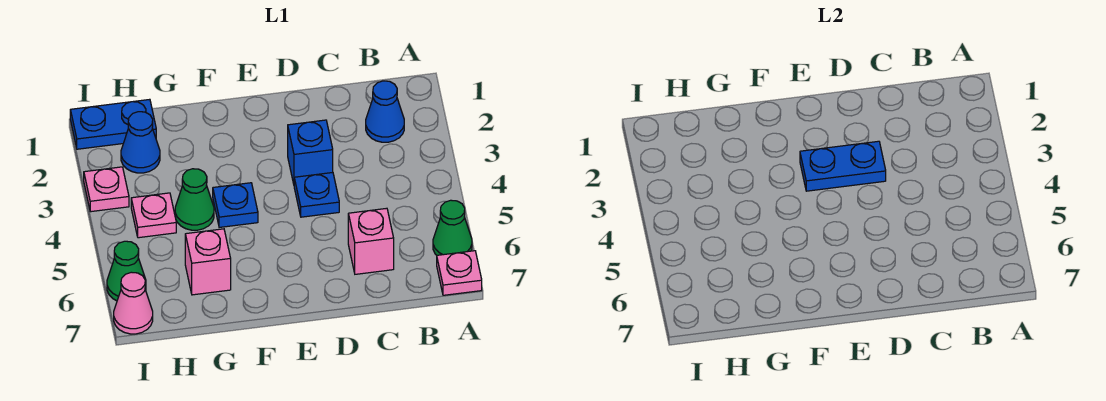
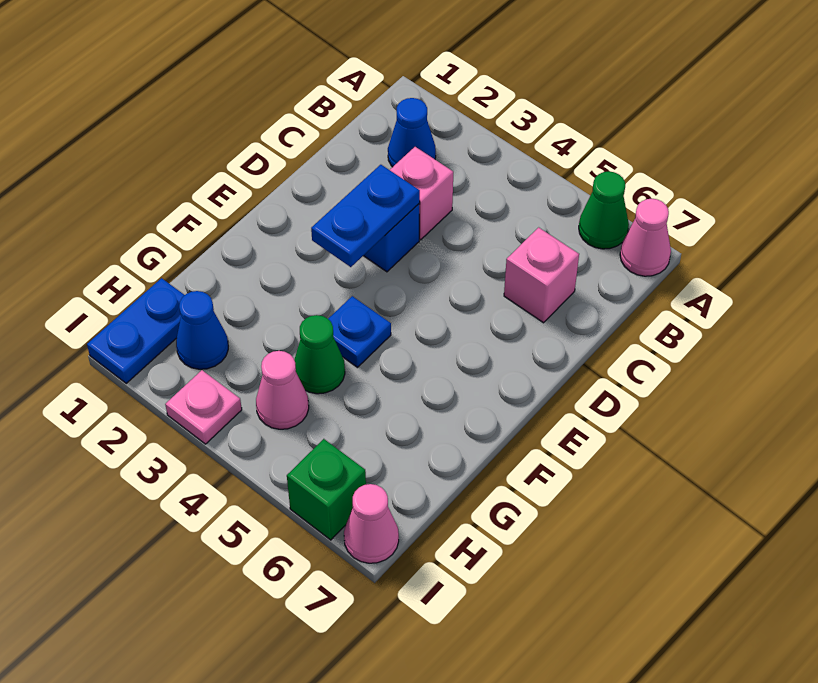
pink 1x1 plate [437,251,482,295] -> pink 1x1 cone [620,199,671,276]
blue 1x1 plate [294,173,339,217] -> none
pink 1x1 brick [185,229,231,295] -> pink 1x1 brick moved to [390,147,453,240]
pink 1x1 plate [131,193,176,238] -> pink 1x1 cone [256,351,309,429]
green 1x1 cone [107,241,146,301] -> green 1x1 brick [287,439,366,540]

